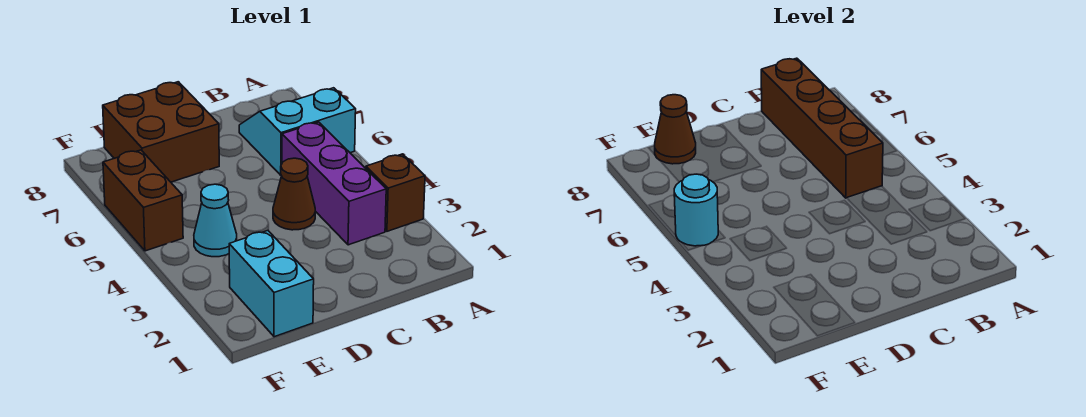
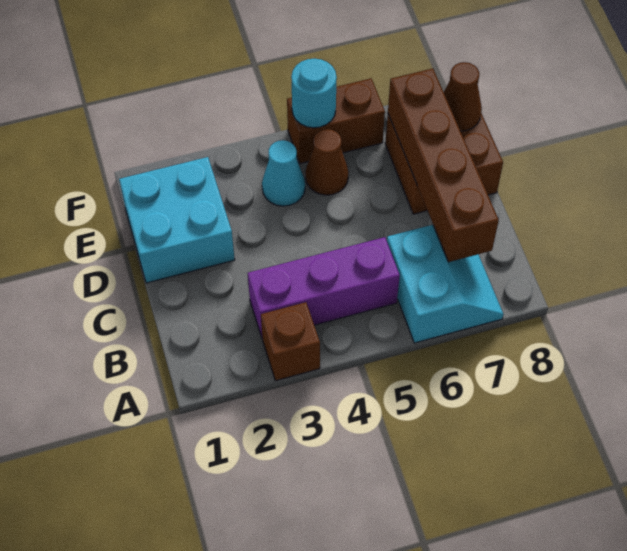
brown 1x4 brick [761,58,883,198] -> brown 1x4 brick turned to [388,68,499,262]
brown 1x1 cone [273,158,315,230] -> brown 1x1 cone moved to [305,129,349,195]
cyan 1x2 brick [229,231,314,337] -> cyan 2x2 brick [119,157,235,283]

